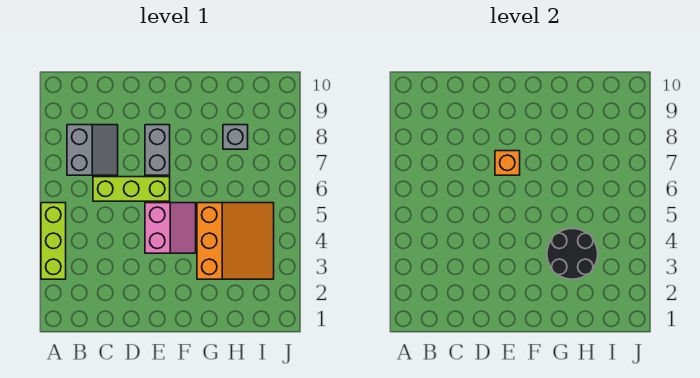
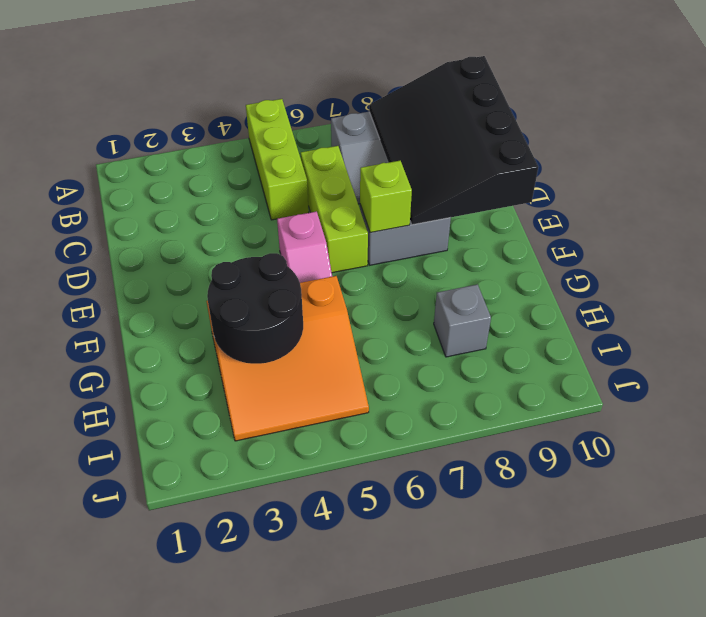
lime 1x3 brick [41,203,66,279] -> lime 1x3 brick turned to [246,99,309,220]
none -> black 3x4 slope [369,56,538,225]
pink 2x2 slope [145,203,196,253] -> pink 1x2 slope [277,211,332,283]
orange 1x1 brick [495,151,520,175] -> lime 1x1 brick [360,161,412,233]

